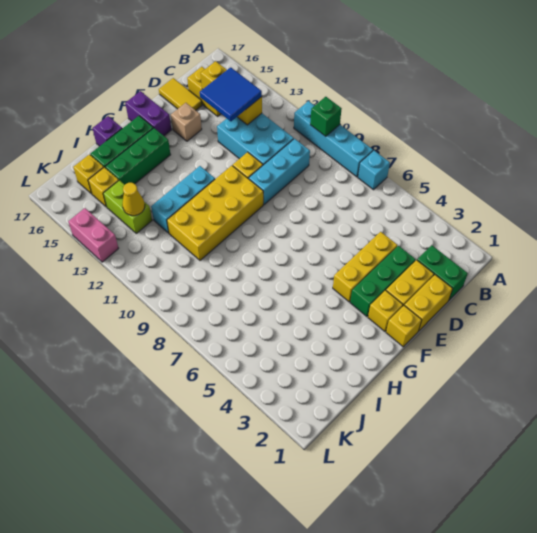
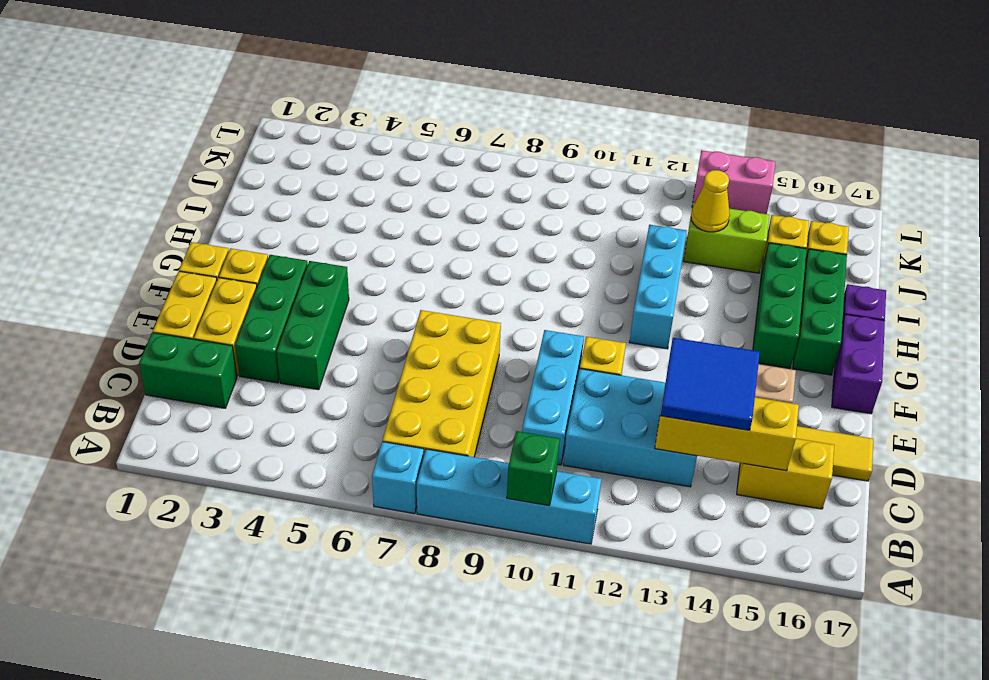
yellow 1x3 brick [333,232,397,302] -> green 1x3 brick [277,261,349,390]
yellow 2x4 brick [167,166,263,260] -> yellow 2x4 brick moved to [383,310,501,457]
purple 1x2 brick [125,91,171,136] -> purple 1x2 brick turned to [832,314,885,414]

